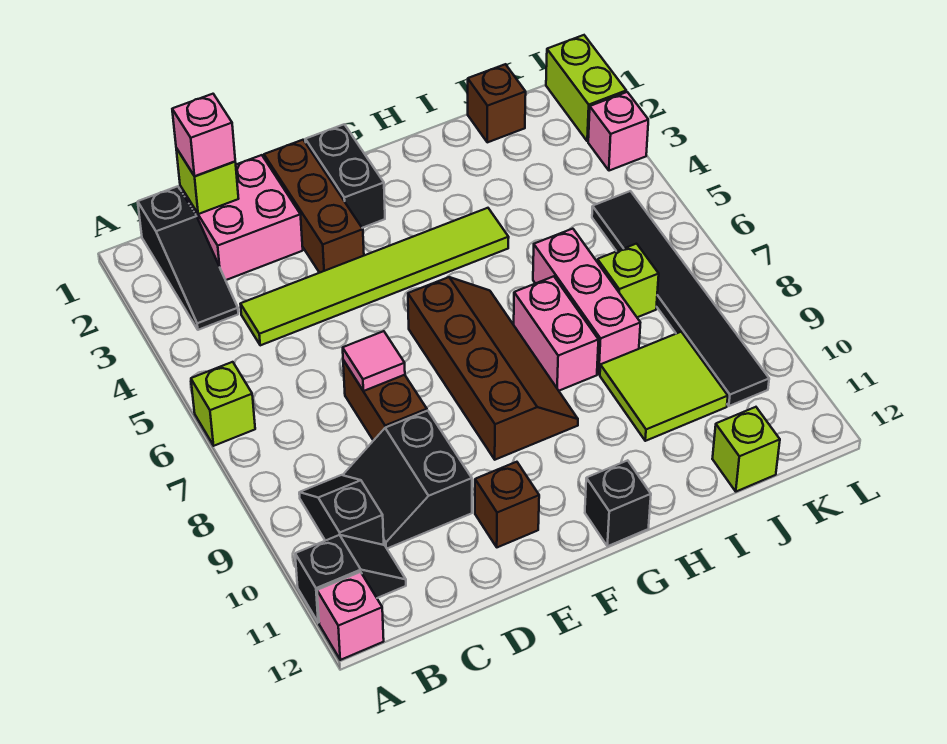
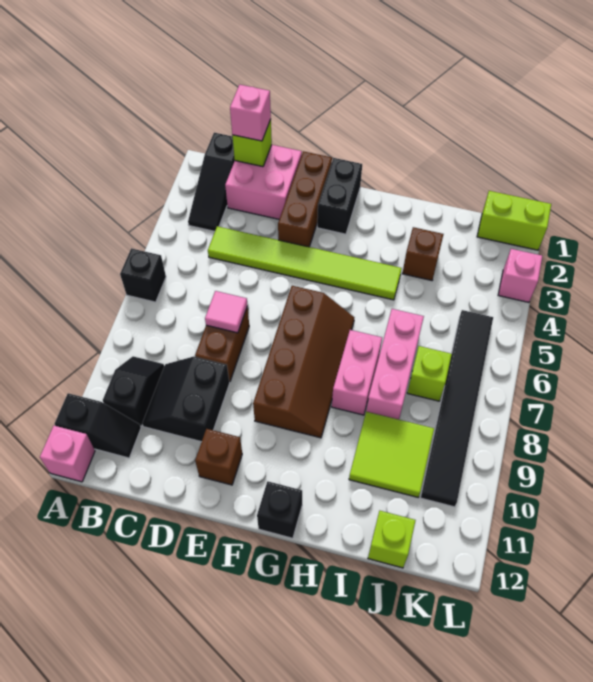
lime 1x1 brick [191,362,255,446] -> black 1x1 brick [120,248,166,302]
brown 1x1 brick [468,64,526,142] -> brown 1x1 brick moved to [402,227,444,280]
lime 1x2 brick [546,35,626,141] -> lime 1x2 brick turned to [477,191,551,250]

